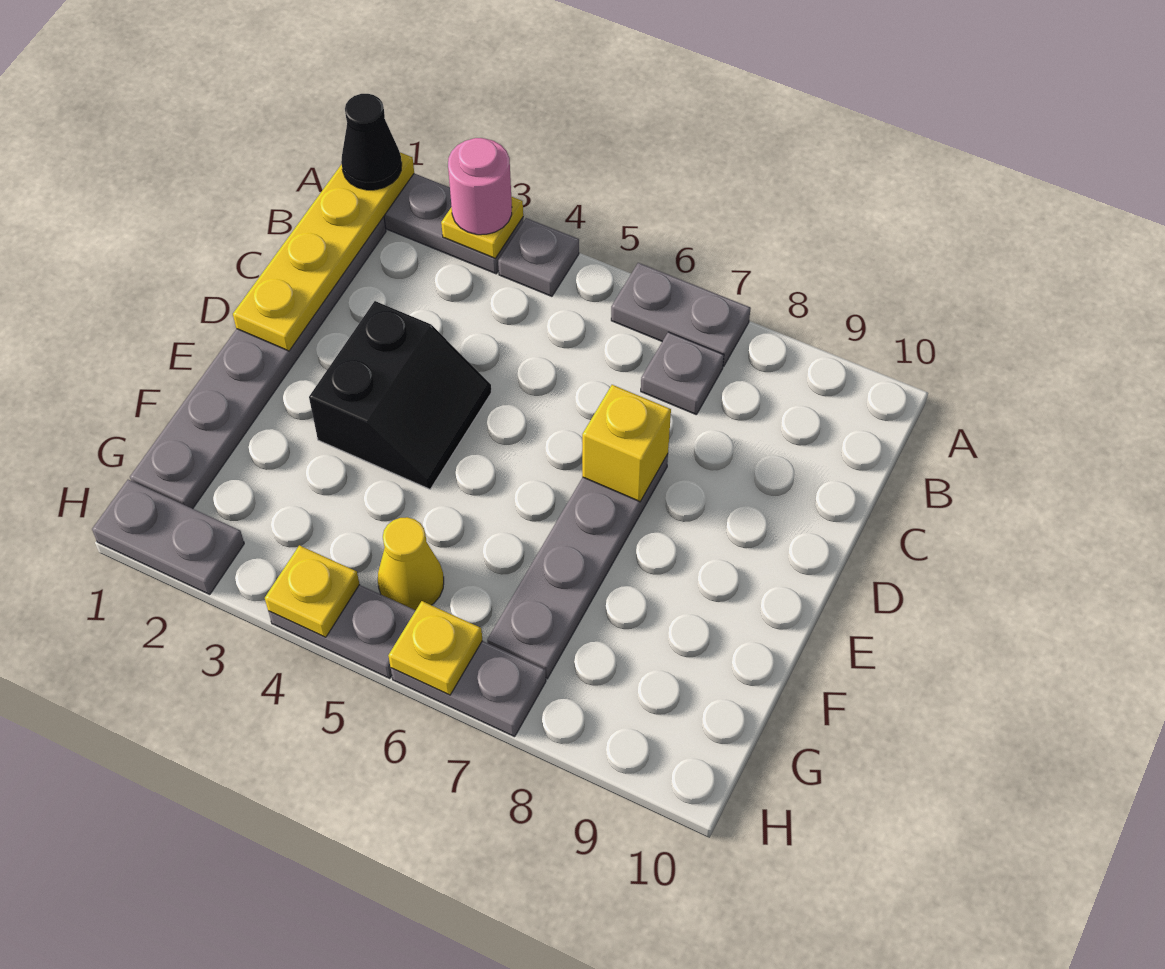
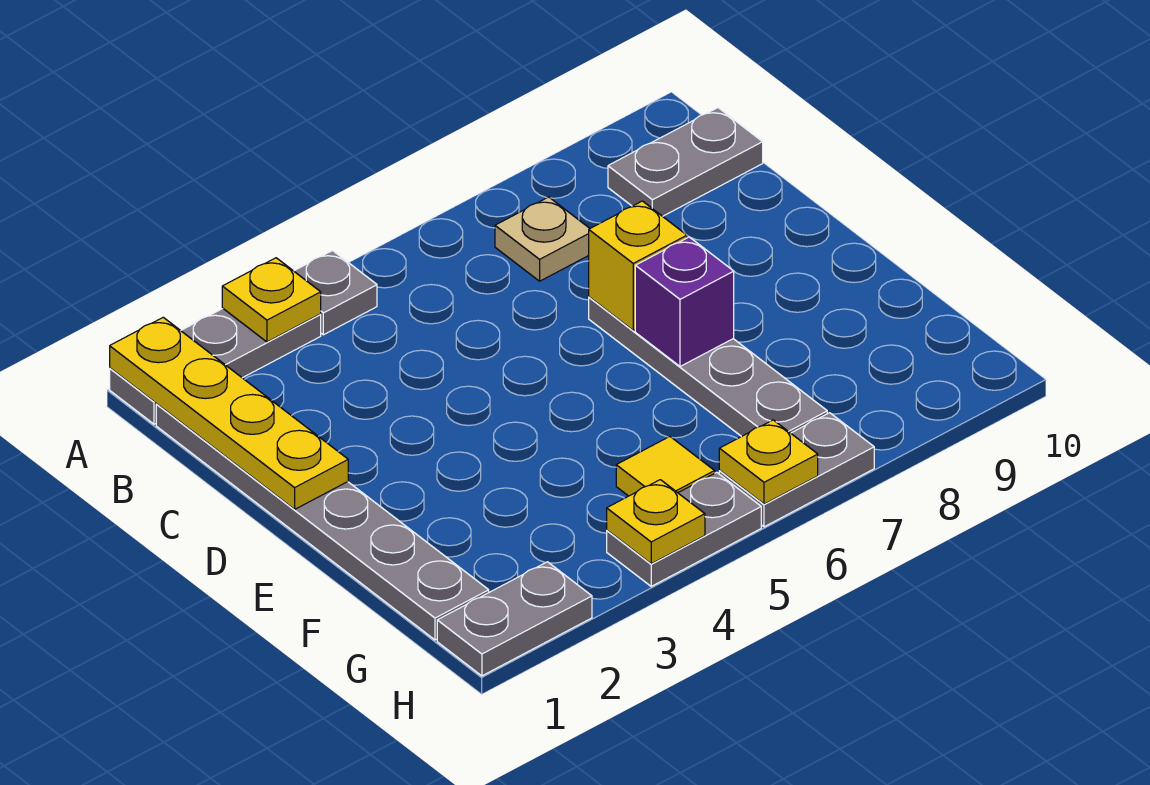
black 1x1 cone [341,94,402,190] -> none
pink 1x1 round brick [448,138,512,235] -> none
grey 1x2 plate [611,263,751,367] -> grey 1x2 plate moved to [608,108,763,216]
grey 1x1 plate [641,332,724,415] -> tan 1x1 plate [495,197,590,281]
black 2x2 slope [309,301,491,489] -> none
none -> purple 1x1 brick [635,237,734,366]
yellow 1x1 cone [378,517,444,610] -> yellow 1x1 tile [616,437,715,496]

